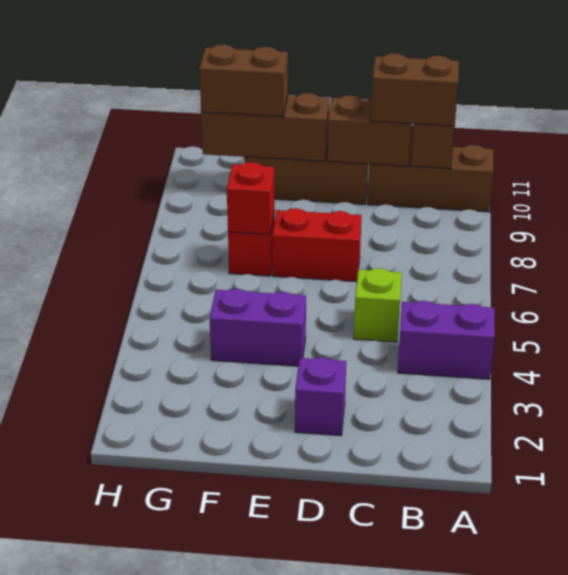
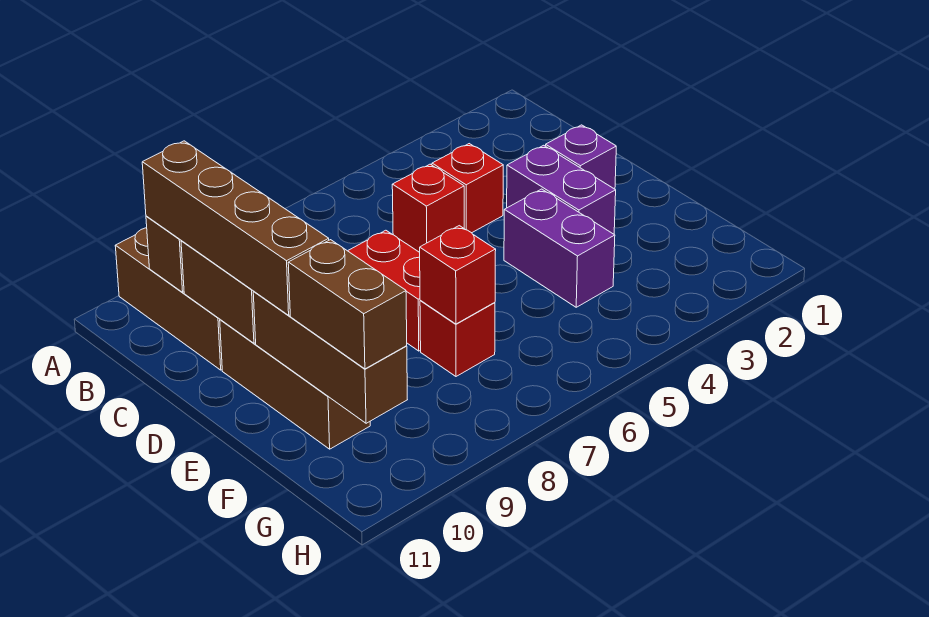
purple 1x2 brick [398,301,495,379] -> purple 1x2 brick moved to [507,145,616,234]
brown 1x2 brick [371,53,459,126] -> brown 1x4 brick [142,141,329,316]
none -> red 1x1 brick [432,144,503,233]
lime 1x1 brick [354,268,402,342] -> red 1x1 brick [392,164,464,252]

